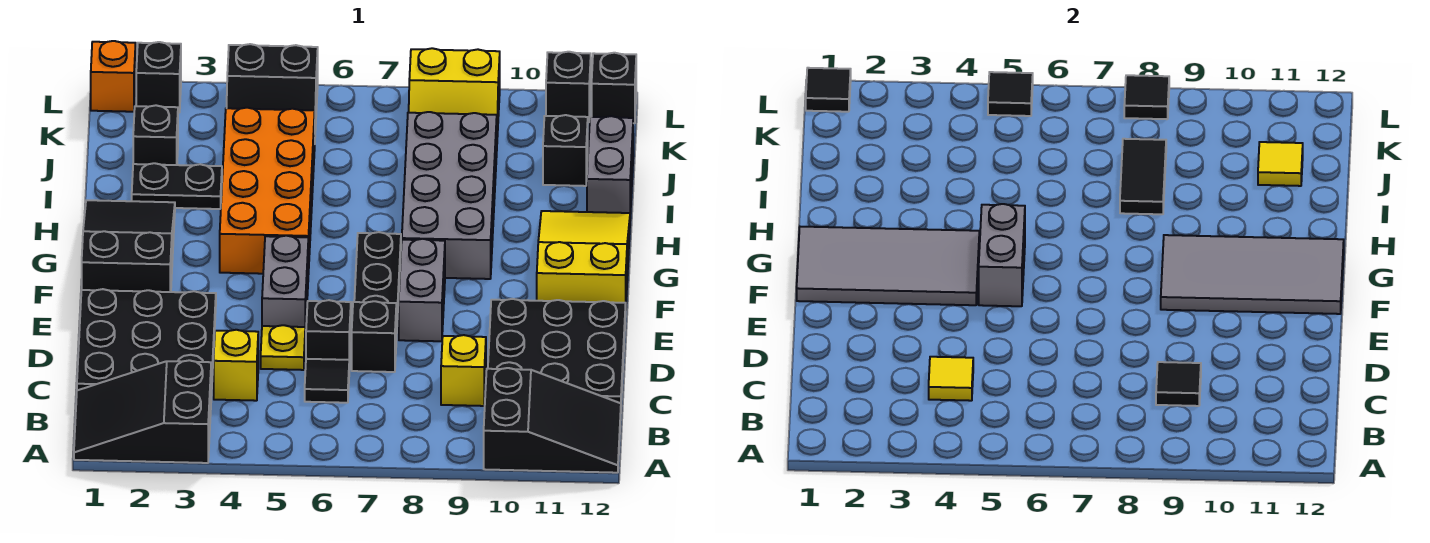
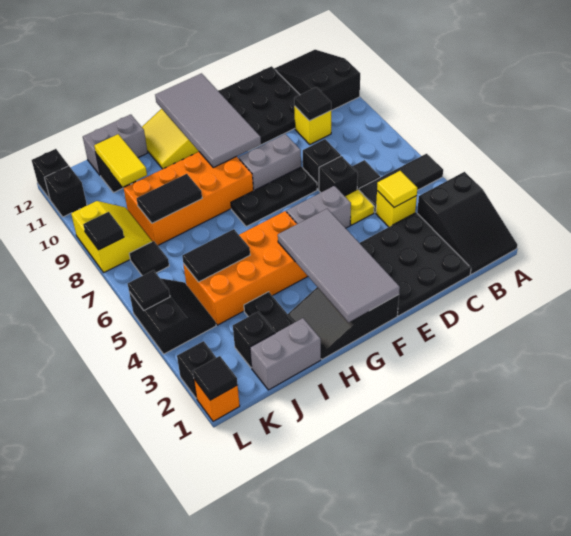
none -> black 1x3 tile [359,154,443,213]
grey 1x2 brick [979,204,1025,306] -> grey 1x2 brick moved to [250,318,321,390]
grey 2x4 brick [402,112,497,279] -> orange 2x4 brick [124,152,253,245]
none -> black 1x2 tile [182,229,250,282]
yellow 1x1 tile [1258,142,1303,186] -> yellow 1x2 tile [94,134,147,187]
none -> black 1x1 tile [129,241,169,276]

